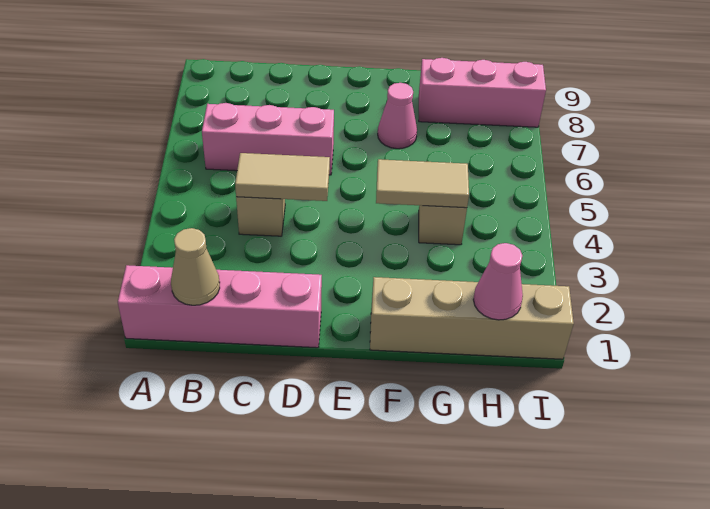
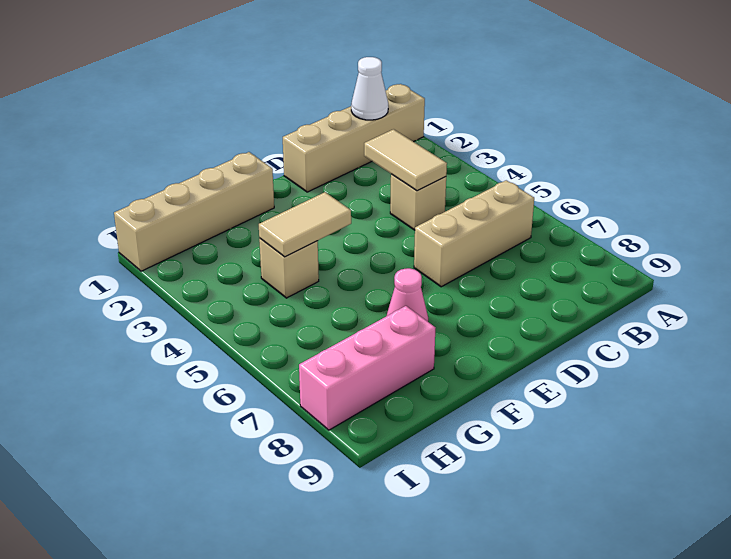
pink 1x4 brick [118,265,322,348] -> tan 1x4 brick [283,84,425,192]
tan 1x1 cone [171,228,220,305] -> white 1x1 cone [351,57,388,120]
pink 1x3 brick [202,103,334,175] -> tan 1x3 brick [414,180,534,287]
tan 1x2 tile [235,153,330,201] -> tan 1x2 tile turned to [364,129,447,191]
pink 1x1 cone [473,243,523,320] -> none

